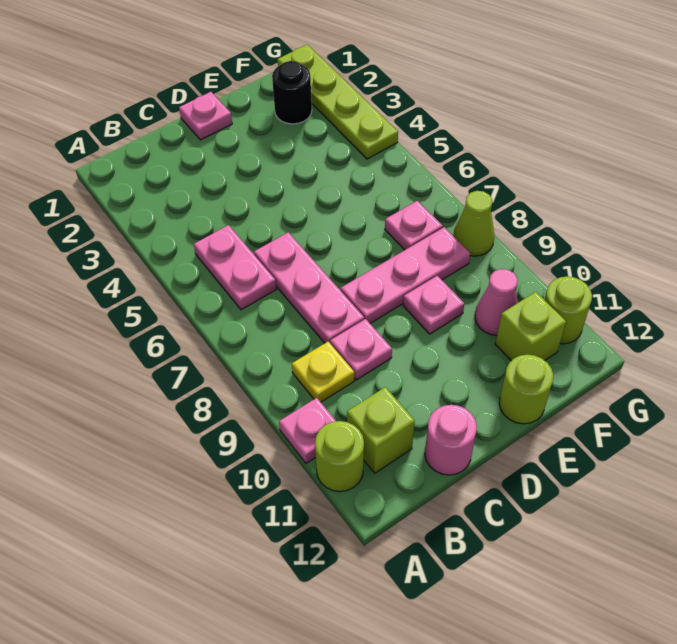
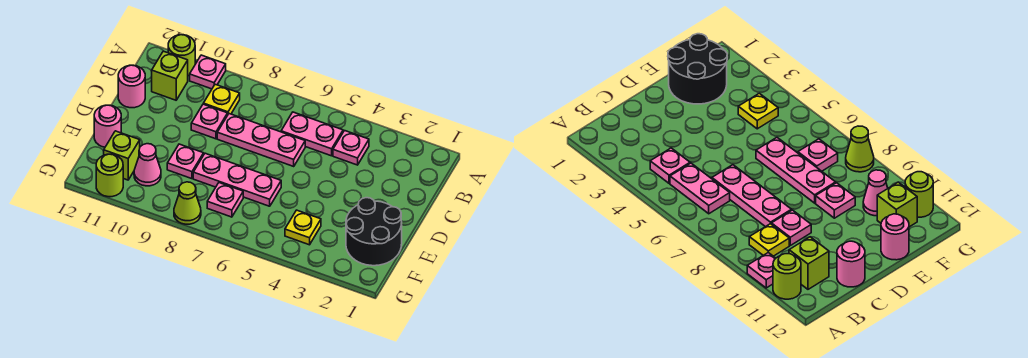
pink 1x1 plate [179,92,232,140] -> pink 1x1 plate moved to [333,131,369,165]
pink 1x3 plate [341,227,470,323] -> pink 1x3 plate turned to [193,153,281,206]
lime 1x1 round brick [499,355,553,424] -> pink 1x1 round brick [94,105,121,147]
black 1x1 round brick [272,61,312,124] -> black 2x2 round brick [346,198,402,266]
none -> yellow 1x1 plate [285,210,321,245]
lime 1x4 plate [278,45,398,159] -> none

